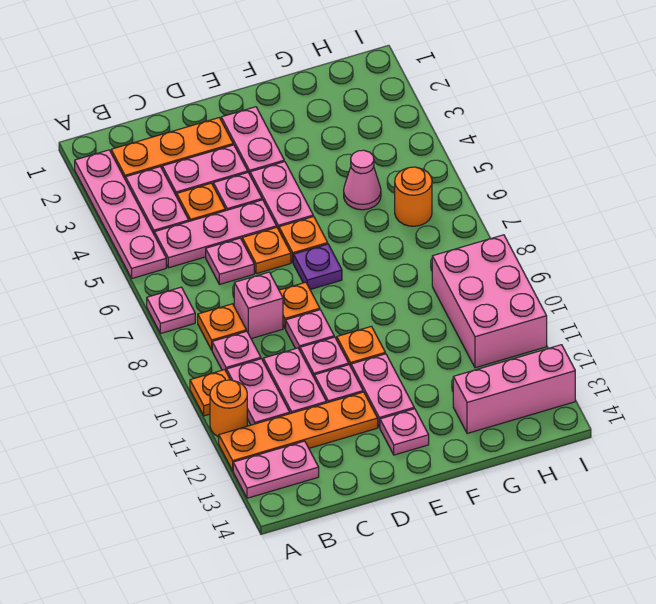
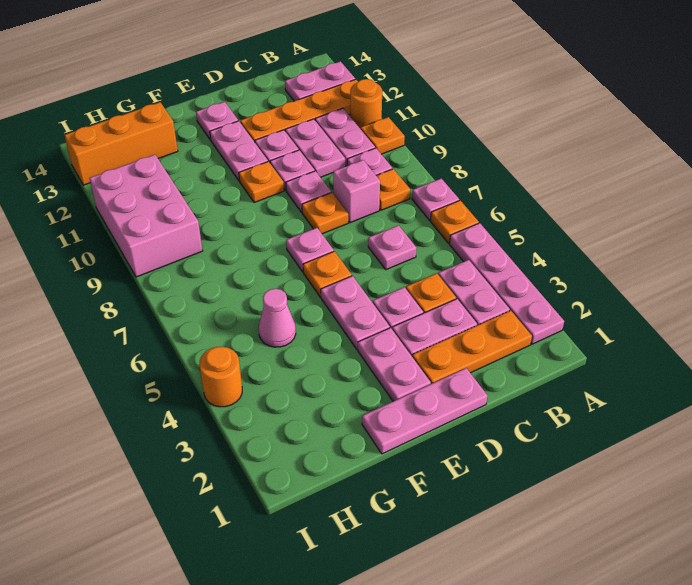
pink 1x3 plate [155,200,277,268] -> pink 1x3 plate moved to [362,368,487,454]
orange 1x1 plate [242,227,291,274] -> orange 1x1 plate moved to [431,200,479,243]
purple 1x1 plate [293,244,342,289] -> pink 1x1 plate [286,228,334,272]
pink 1x3 brick [453,345,575,434] -> orange 1x3 brick [65,102,178,185]
orange 1x1 round brick [395,167,432,226] -> orange 1x1 round brick moved to [199,347,242,407]

